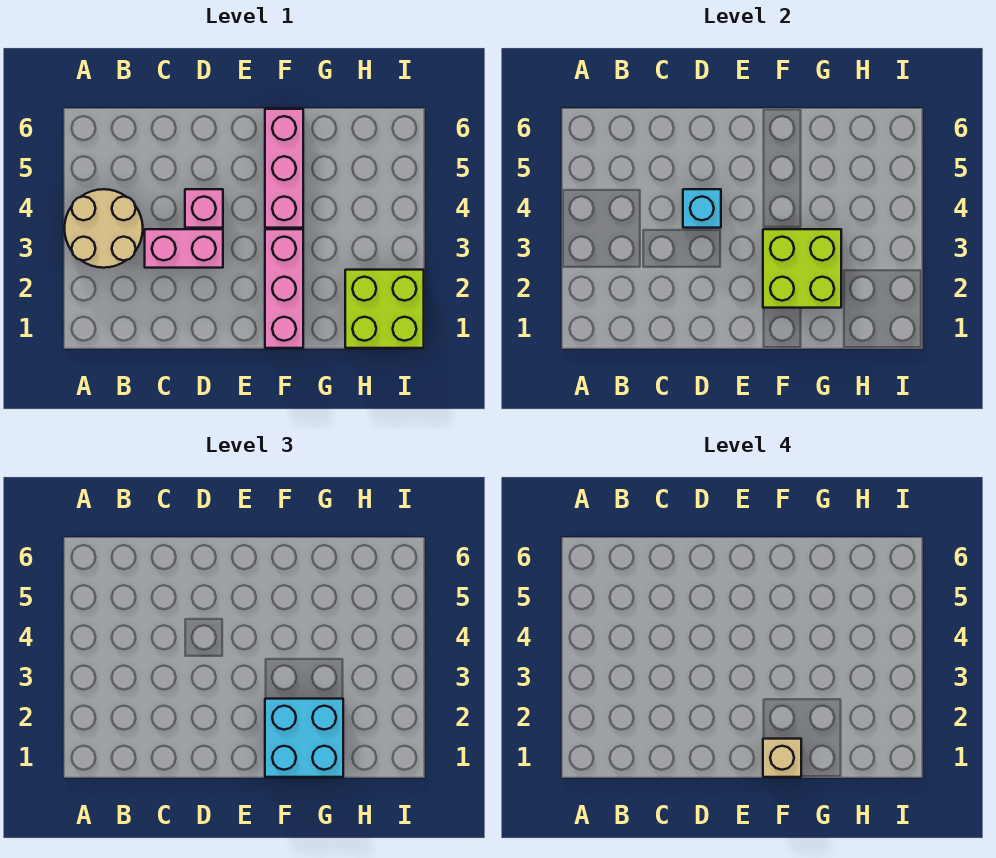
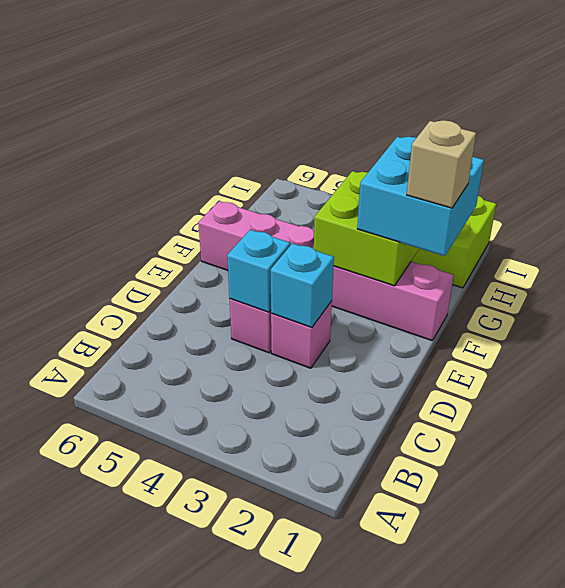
tan 2x2 round brick [65,189,143,268] -> none
pink 1x2 brick [145,229,223,268] -> pink 1x1 brick [271,301,332,368]
none -> cyan 1x1 brick [271,243,334,327]

